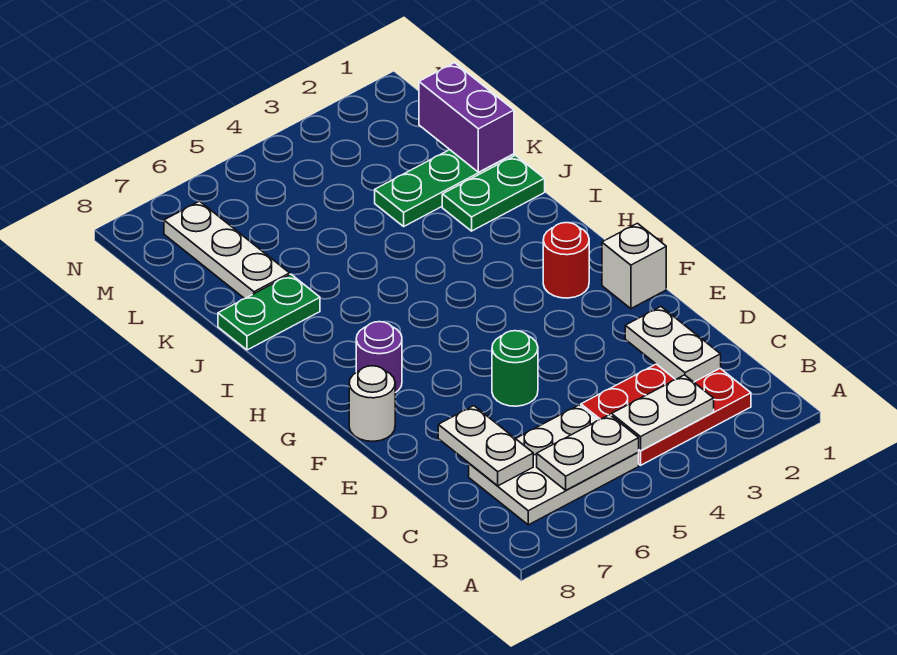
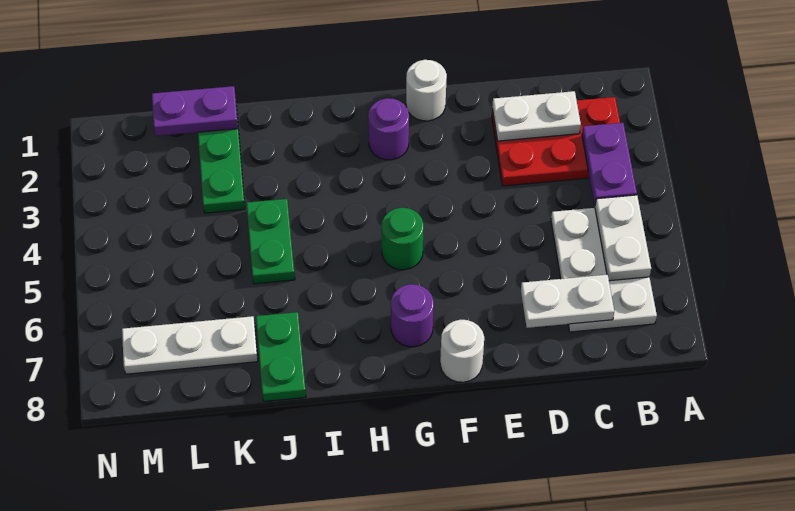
red 2x3 plate [581,364,751,465] -> red 2x3 plate turned to [492,97,620,186]
white 1x2 plate [612,375,714,451] -> purple 1x2 plate [582,123,637,205]
green 1x1 round brick [492,331,538,406] -> green 1x1 round brick moved to [382,208,423,270]
white 1x1 brick [602,223,666,309] -> white 1x1 round brick [406,60,447,121]
red 1x1 round brick [543,223,589,298] -> purple 1x1 round brick [368,98,409,160]
green 1x2 plate [442,155,545,231] -> green 1x2 plate moved to [246,199,295,284]
purple 1x2 brick [419,63,514,172] -> purple 1x2 plate [152,86,238,136]

